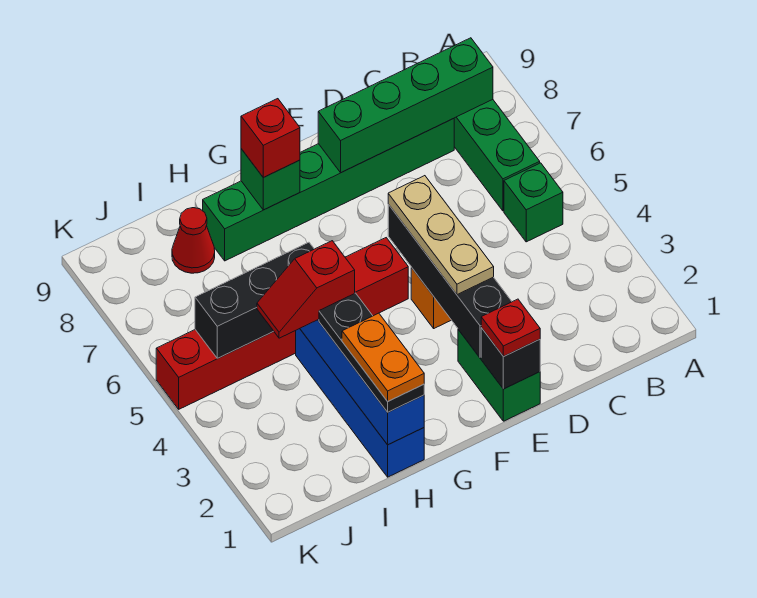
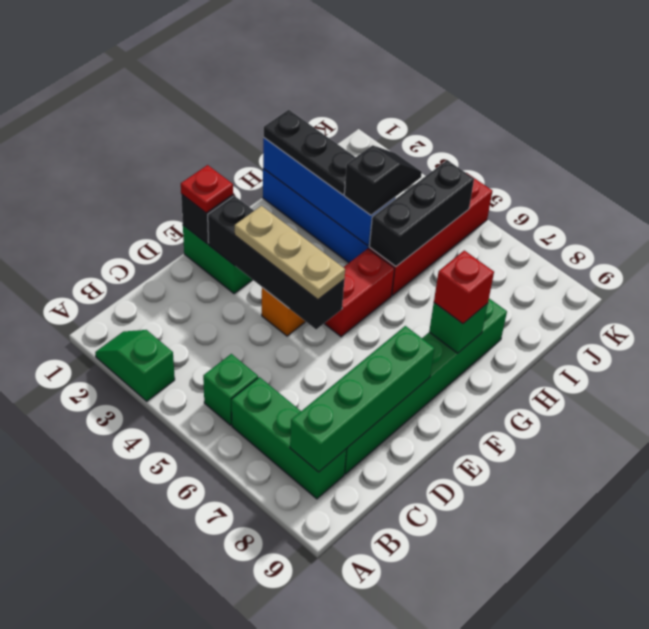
none -> green 1x2 slope [95,330,175,401]
orange 1x2 plate [342,313,424,401] -> none
red 1x2 slope [257,241,355,338] -> black 1x2 slope [344,145,422,215]
red 1x1 cone [172,208,215,273] -> none

